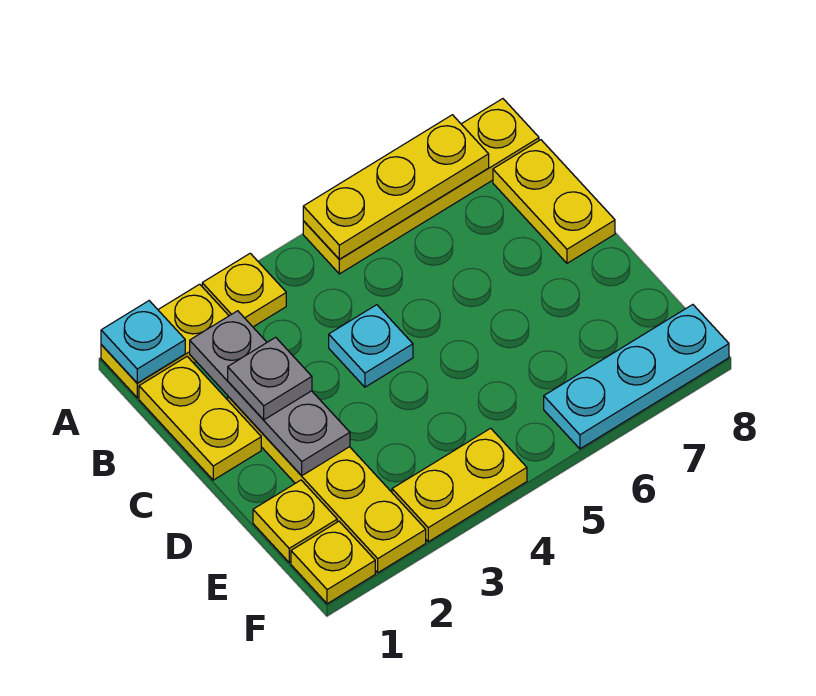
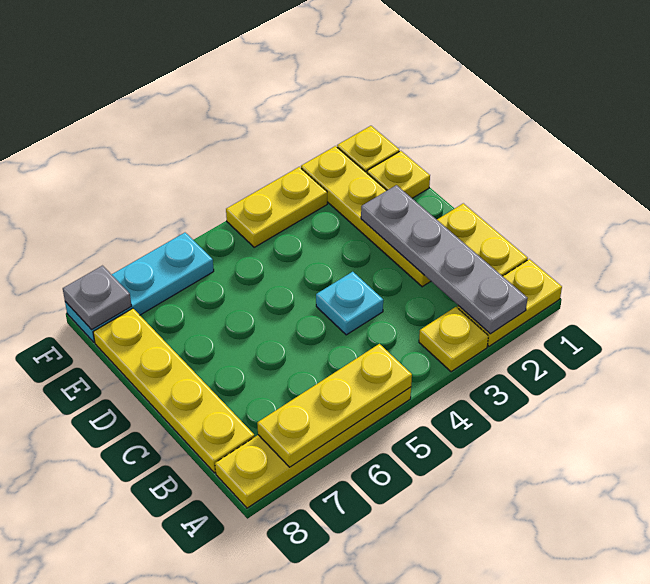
cyan 1x1 plate [101,301,185,383] -> none
grey 1x3 plate [190,311,350,476] -> grey 1x4 plate [361,185,528,334]
yellow 1x2 plate [493,140,615,263] -> yellow 1x4 plate [93,308,255,473]
grey 1x1 plate [228,337,312,420] -> grey 1x1 plate moved to [63,266,132,330]

